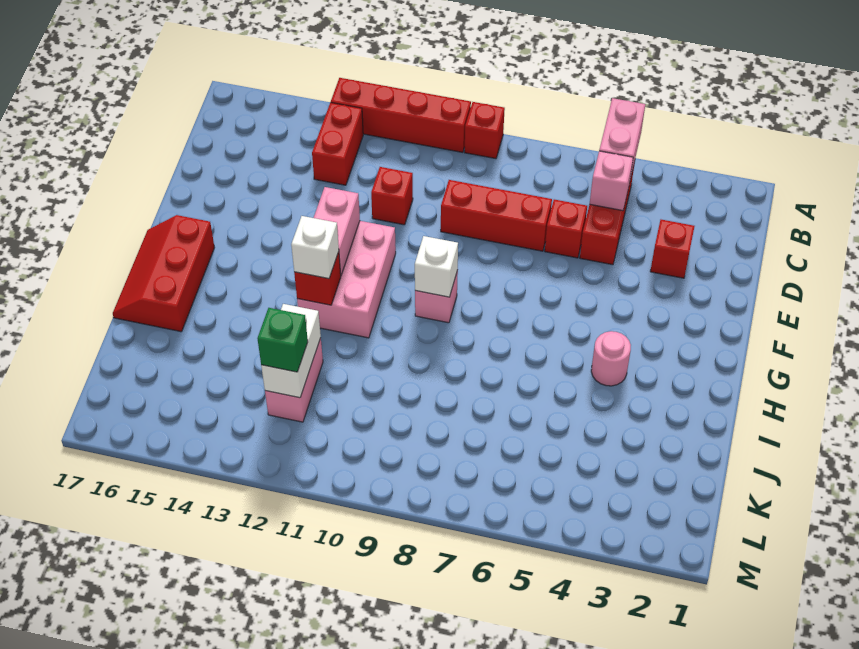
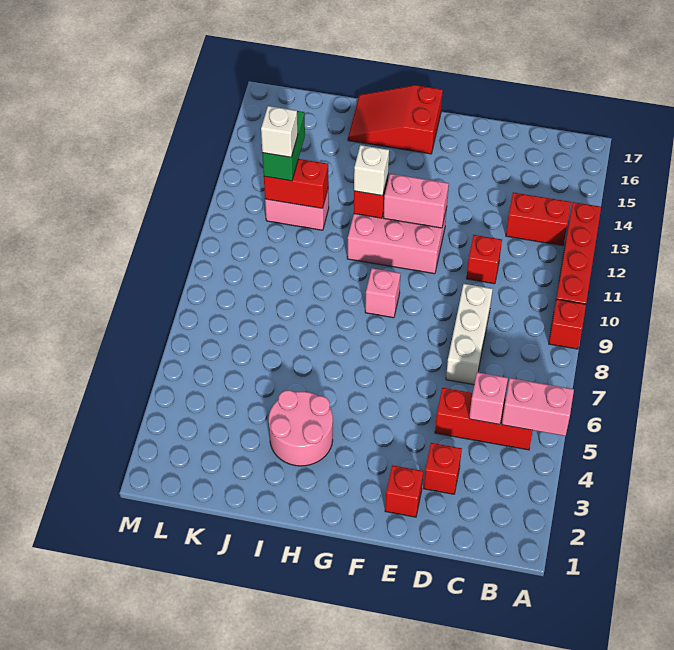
red 1x1 brick [545,199,587,258] -> red 1x1 brick moved to [385,465,423,517]
red 1x3 brick [441,180,552,251] -> white 1x3 brick [446,284,493,385]
white 1x1 brick [415,236,458,297] -> white 1x1 brick moved to [261,106,298,157]
red 2x3 slope [113,215,215,332] -> red 2x3 slope turned to [348,85,443,154]
pink 1x1 round brick [591,331,631,386] -> pink 2x2 round brick [269,390,333,466]
white 1x2 brick [261,304,321,398] -> red 1x2 brick [264,159,329,208]
green 1x1 brick [257,308,308,372] -> green 1x2 brick [262,111,305,181]

